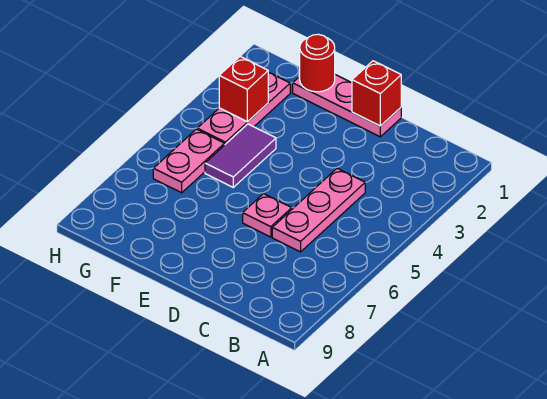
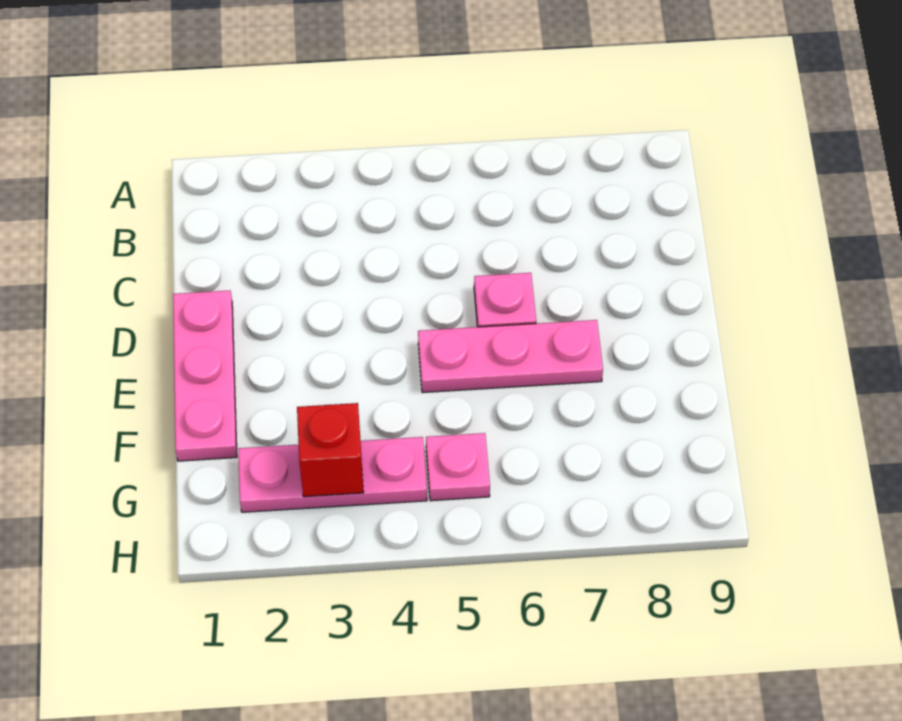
pink 1x3 plate [272,168,365,252] -> pink 1x3 plate moved to [418,320,603,393]
red 1x1 brick [352,61,401,126] -> none
red 1x1 round brick [300,34,335,92] -> none
purple 1x2 tile [205,124,276,187] -> none
pink 1x2 plate [153,129,225,193] -> pink 1x1 plate [426,433,490,501]

